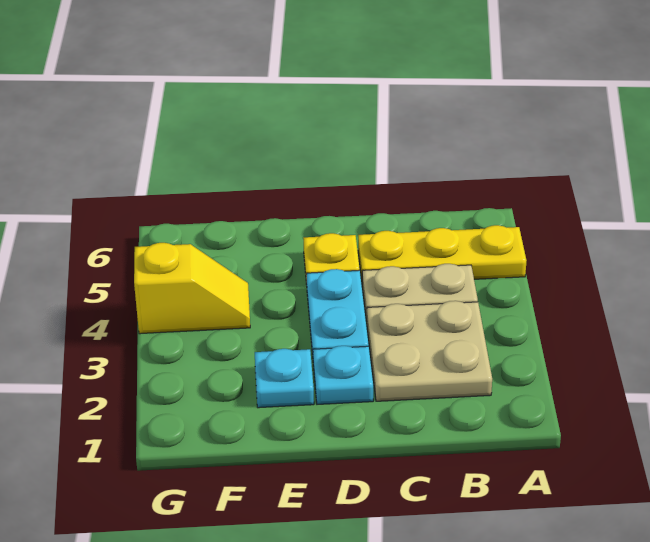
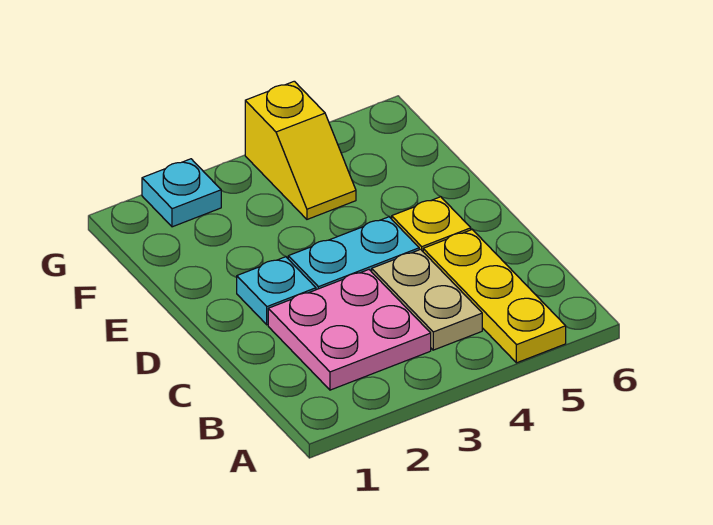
tan 2x2 plate [367,301,492,401] -> pink 2x2 plate [268,270,431,390]
cyan 1x1 plate [255,349,314,408] -> cyan 1x1 plate moved to [142,159,221,227]

